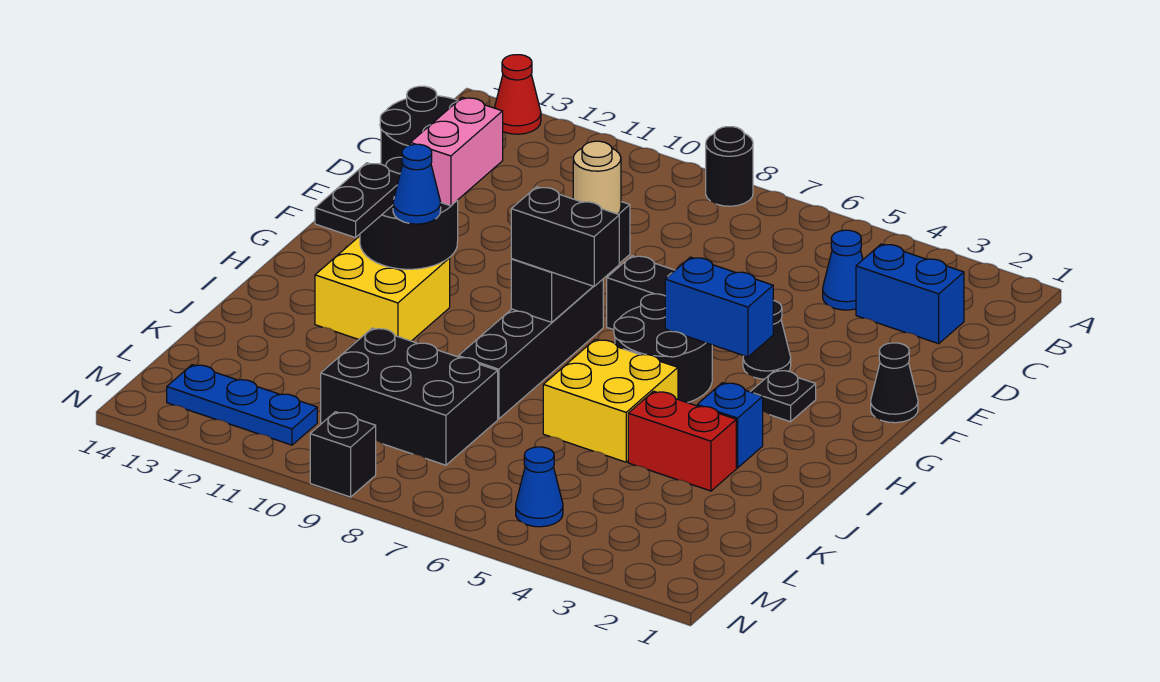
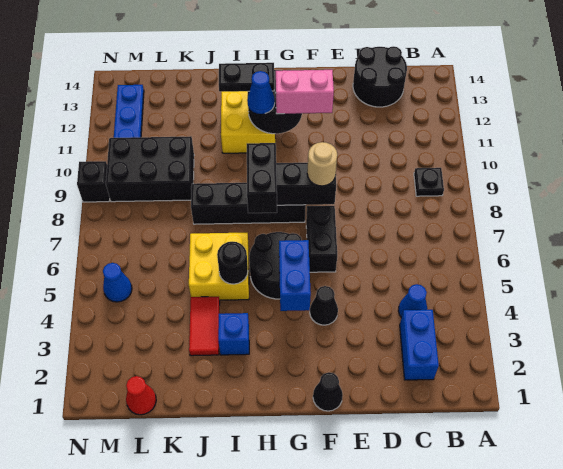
black 1x1 round brick [706,127,753,206] -> black 1x1 round brick moved to [217,242,248,284]
red 1x1 cone [495,55,541,134] -> red 1x1 cone moved to [126,376,156,415]
black 1x1 plate [751,370,816,422] -> black 1x1 plate moved to [414,168,444,196]
red 1x2 brick [628,391,736,491] -> red 1x2 tile [189,297,220,356]
black 2x3 brick [321,328,498,465] -> black 2x3 brick turned to [106,136,194,202]

